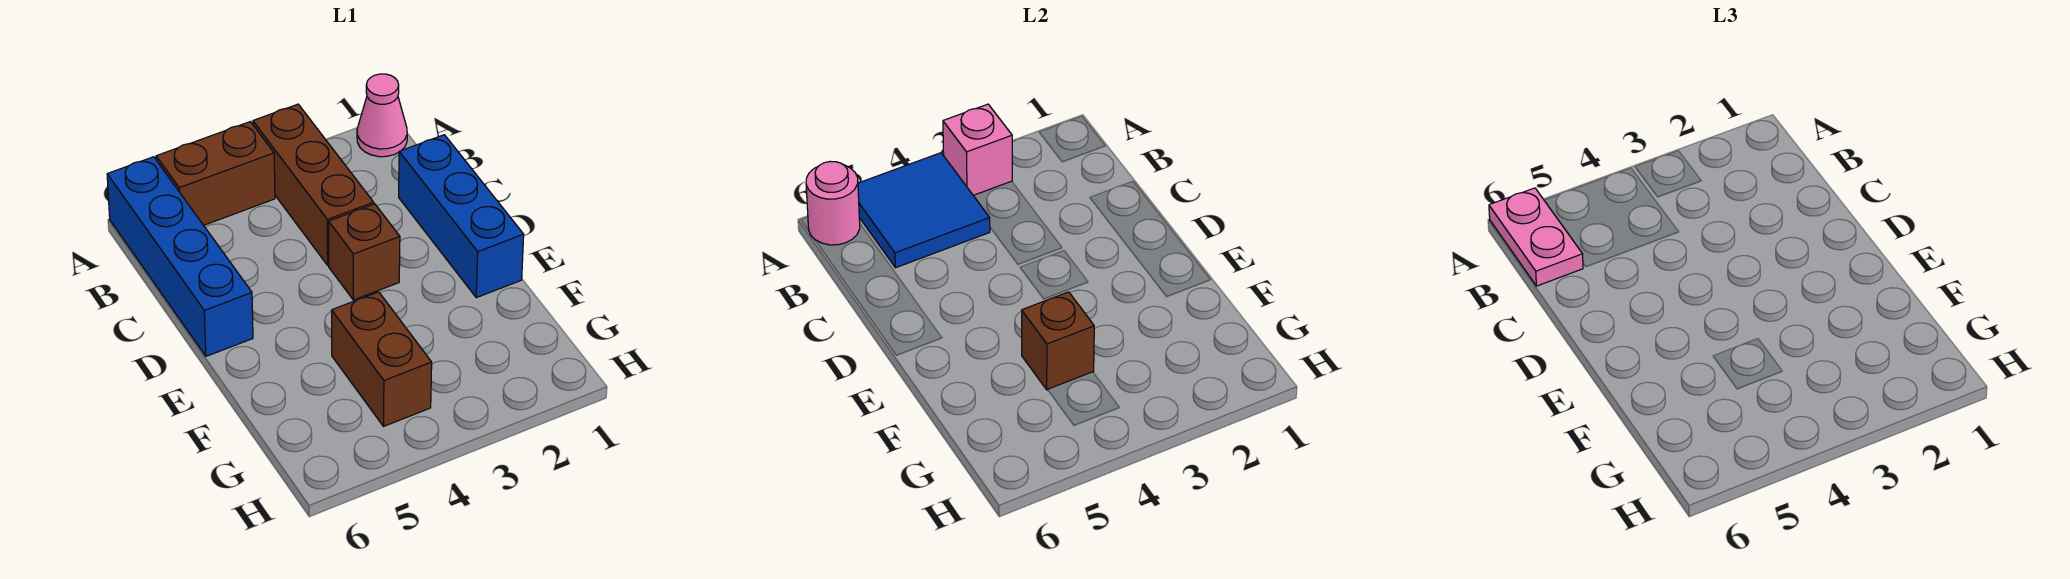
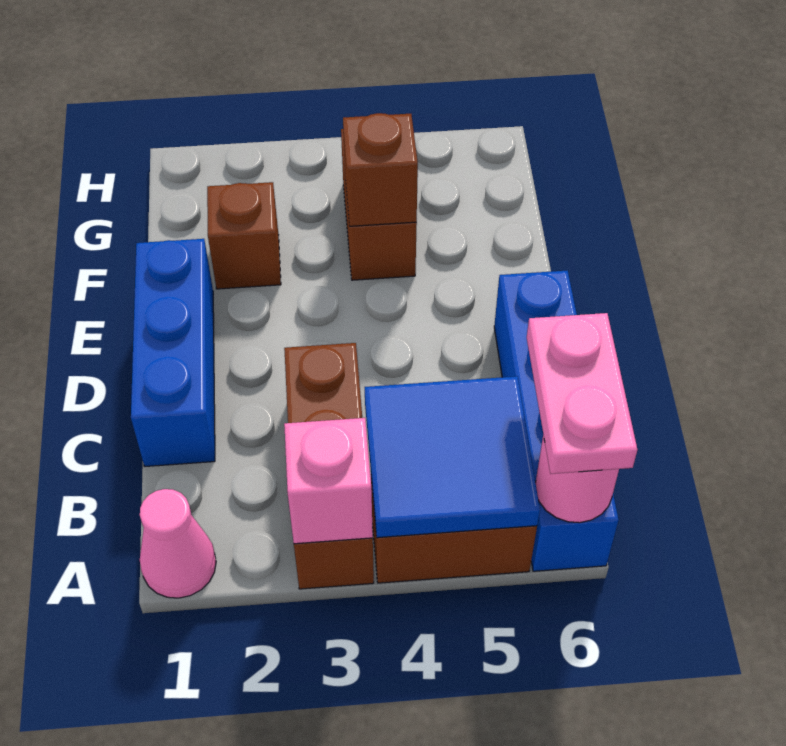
brown 1x1 brick [329,204,400,300] -> brown 1x1 brick moved to [207,182,281,289]

